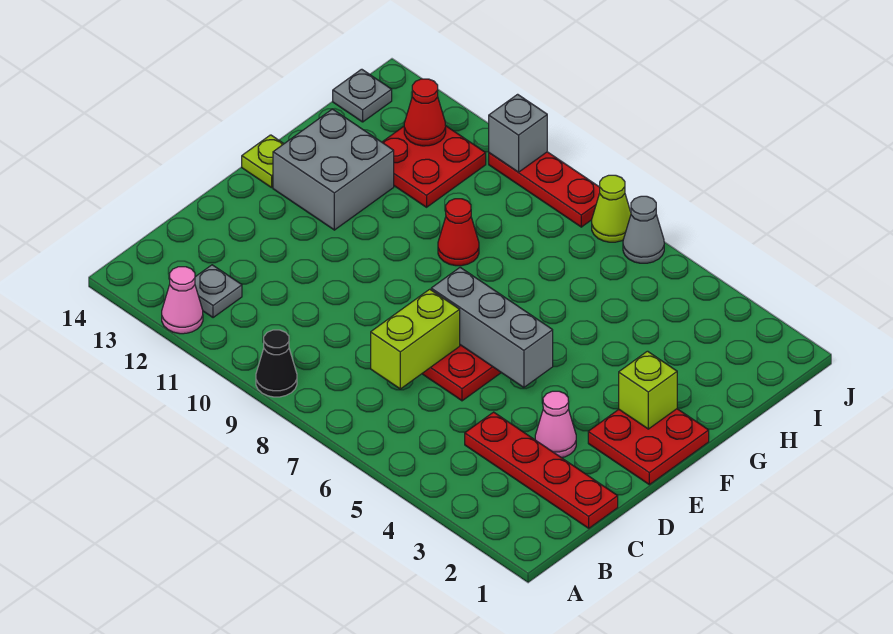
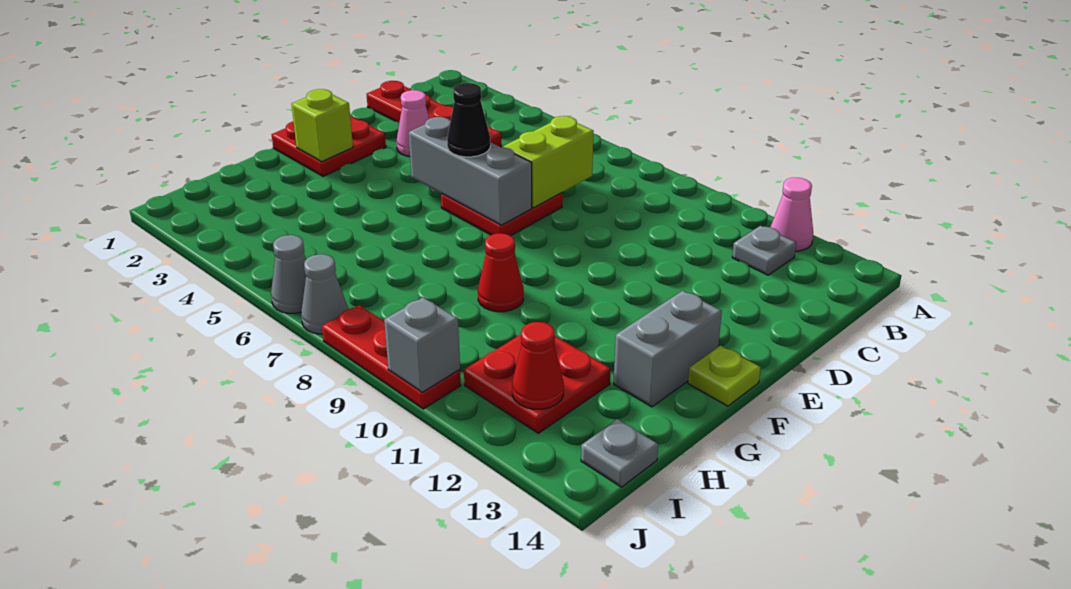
black 1x1 cone [256,330,297,397] -> black 1x1 cone moved to [447,83,490,157]
grey 2x2 brick [273,109,394,230] -> grey 1x2 brick [614,291,722,407]
lime 1x1 cone [592,175,631,242] -> grey 1x1 cone [301,254,348,334]

